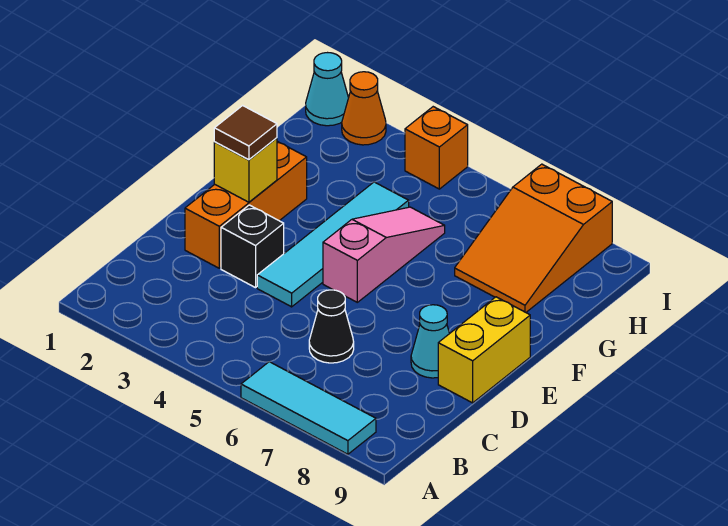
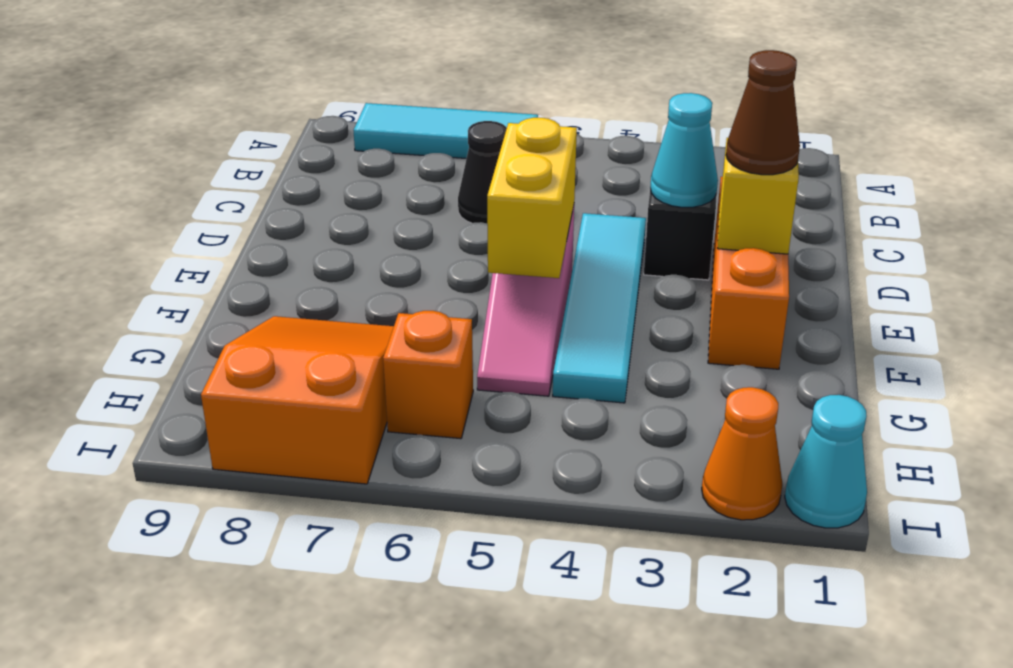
cyan 1x1 cone [411,305,450,378] -> cyan 1x1 cone moved to [650,93,718,207]
yellow 1x2 brick [438,297,530,403] -> yellow 1x2 brick moved to [487,118,577,278]
brown 1x1 tile [214,106,277,160] -> brown 1x1 cone [726,50,800,175]
orange 1x1 brick [405,107,468,189] -> orange 1x1 brick moved to [383,311,473,439]

